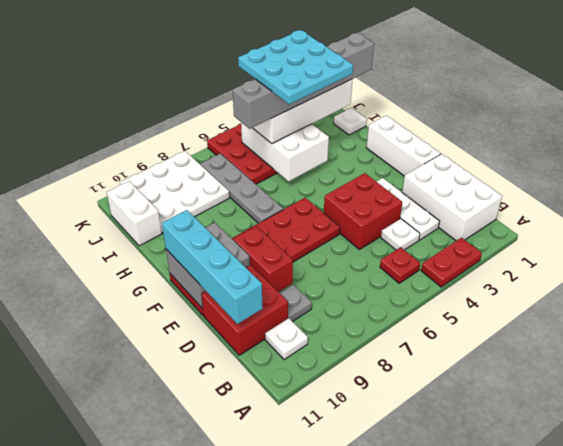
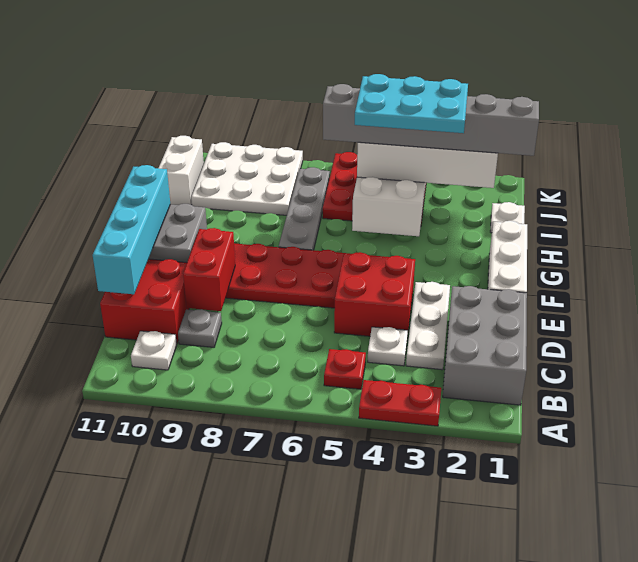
white 2x3 brick [402,154,502,241] -> grey 2x3 brick [443,286,527,405]
cyan 3x3 plate [238,30,353,104] -> cyan 2x3 plate [355,74,468,133]

